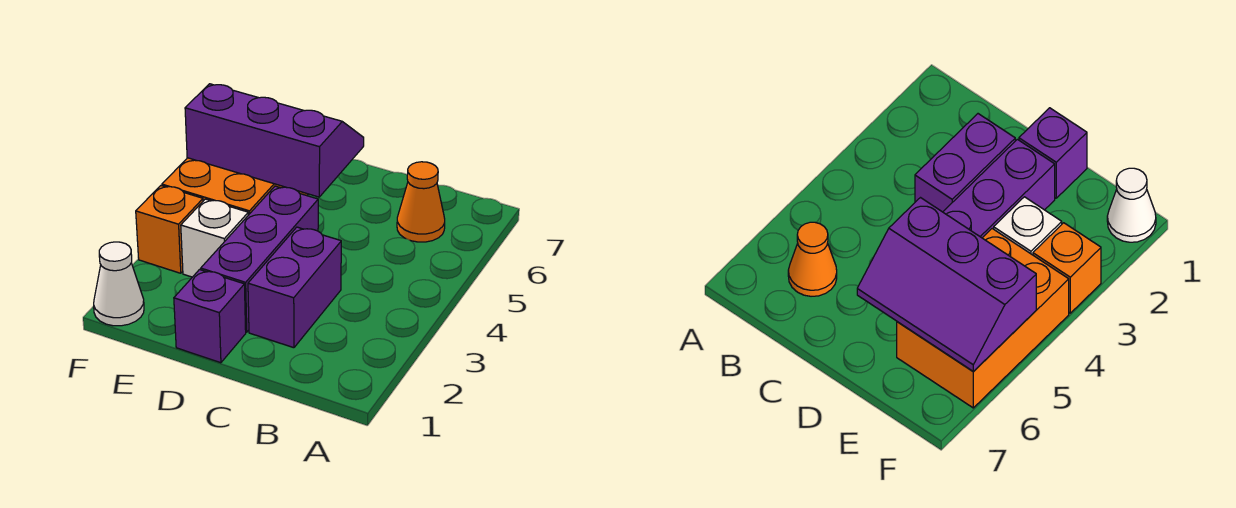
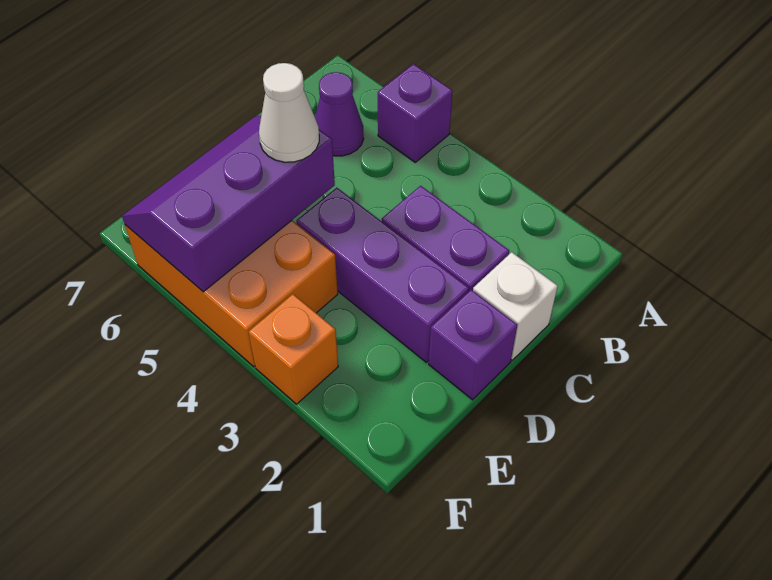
none -> purple 1x1 brick [378,64,452,162]
orange 1x1 cone [397,162,445,242] -> purple 1x1 cone [315,72,364,156]
white 1x1 brick [181,199,248,277] -> white 1x1 brick moved to [473,252,558,360]
white 1x1 cone [94,242,144,326] -> white 1x1 cone moved to [259,63,319,162]

